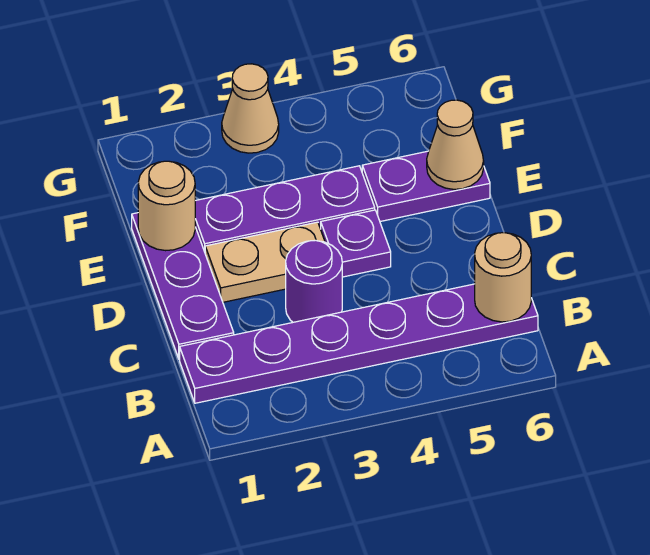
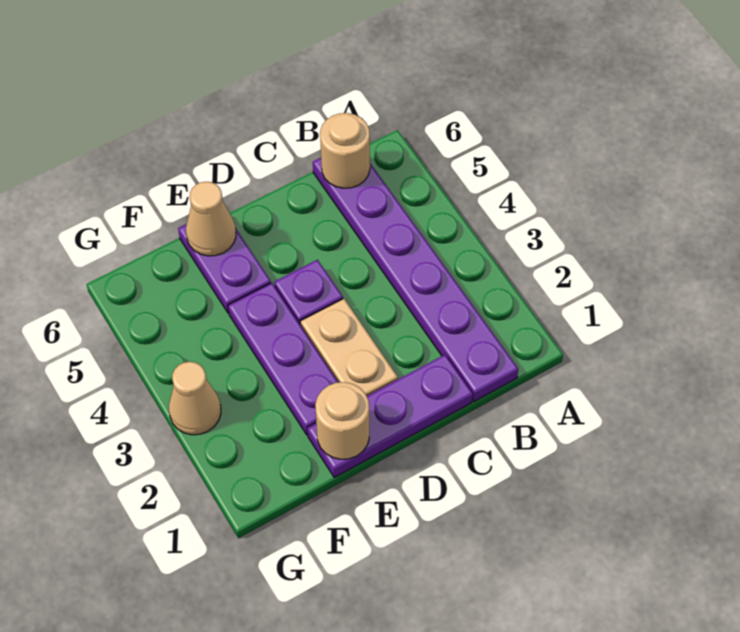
purple 1x1 round brick [286,240,342,322] -> none

